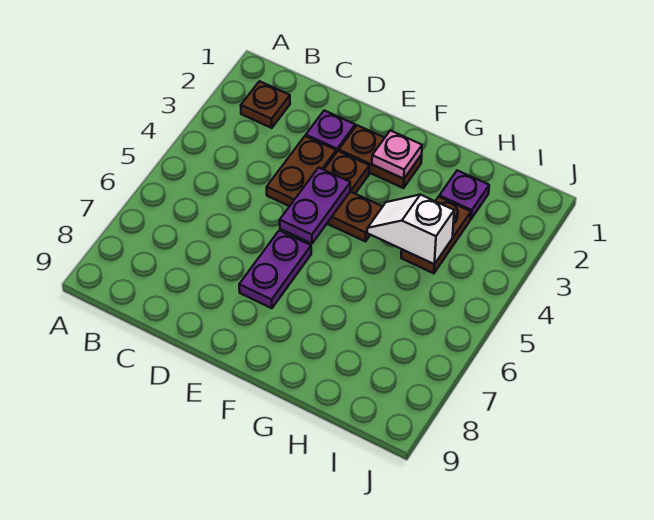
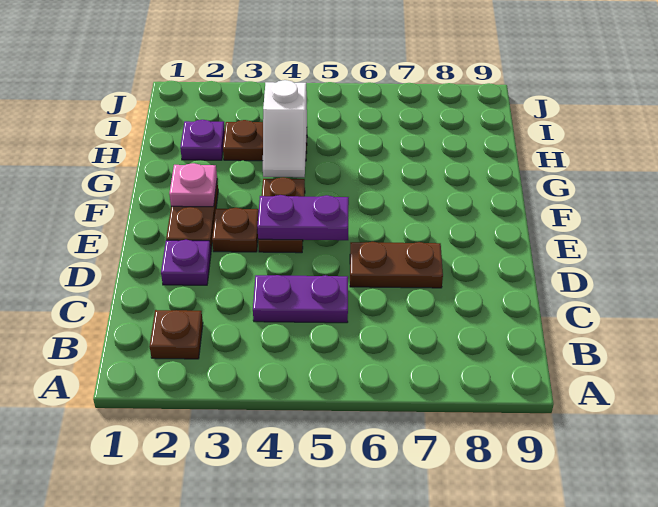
brown 1x2 plate [267,136,336,206] -> brown 1x2 plate moved to [350,242,443,288]
purple 1x2 plate [239,231,311,308] -> purple 1x2 plate moved to [253,275,348,323]

